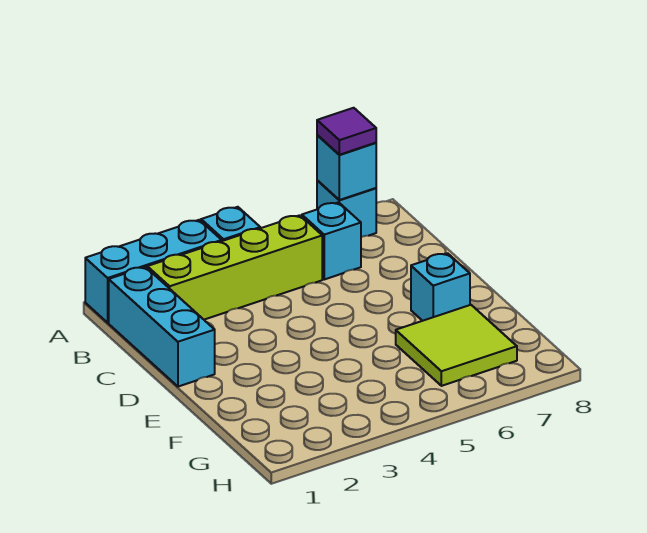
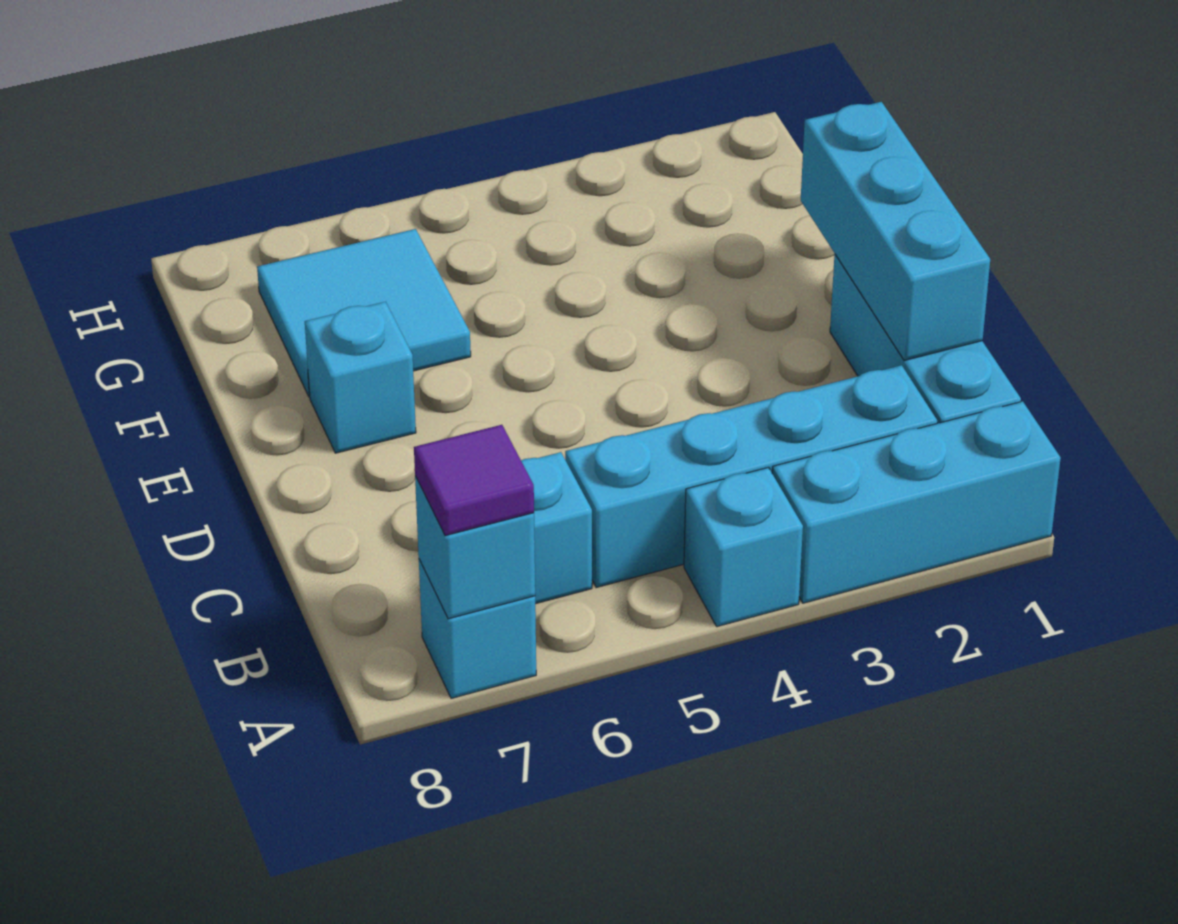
lime 1x4 brick [147,215,322,320] -> cyan 1x4 brick [565,365,937,587]
none -> cyan 1x3 brick [801,102,990,361]
lime 2x2 tile [396,305,517,386] -> cyan 2x2 tile [257,229,471,397]

